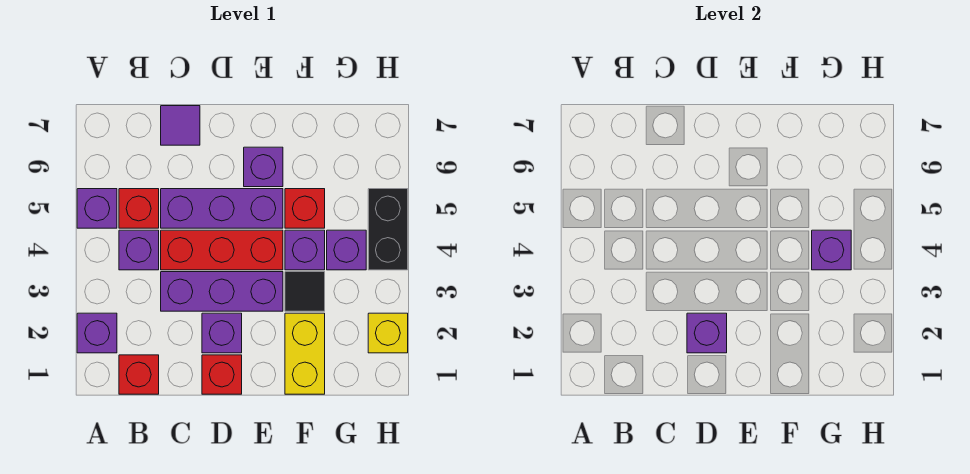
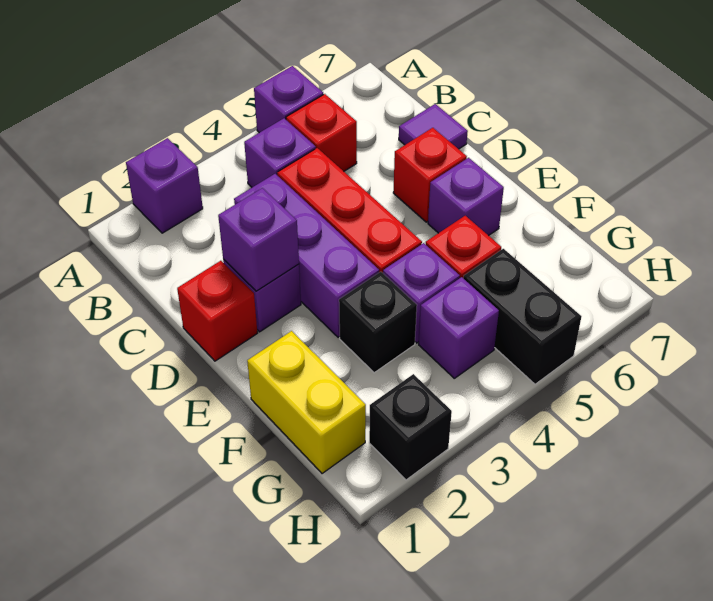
red 1x1 brick [119,355,159,394] -> red 1x1 brick moved to [393,128,467,222]
purple 1x3 brick [161,189,283,228] -> none
yellow 1x2 brick [285,313,325,394] -> yellow 1x2 brick turned to [247,331,366,474]
black 1x1 tile [285,272,325,311] -> black 1x1 brick [339,272,417,373]
purple 1x1 brick [812,230,851,270] -> none
yellow 1x1 brick [368,313,408,353] -> black 1x1 brick [369,374,452,480]
black 1x2 brick [368,189,408,270] -> black 1x2 brick turned to [463,249,581,384]

